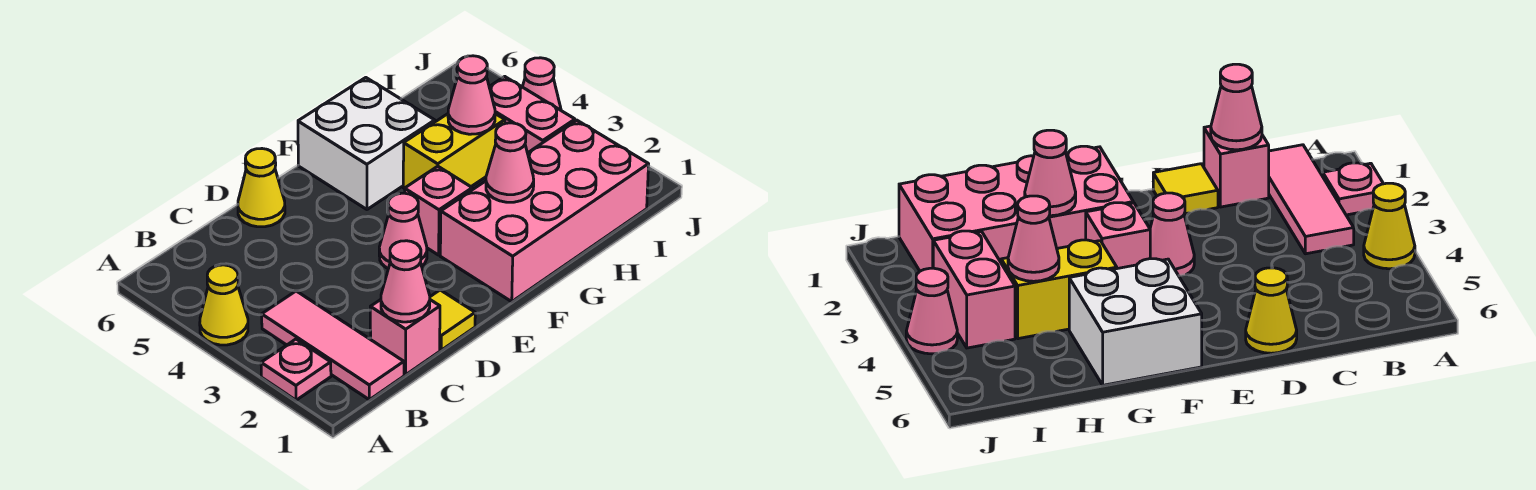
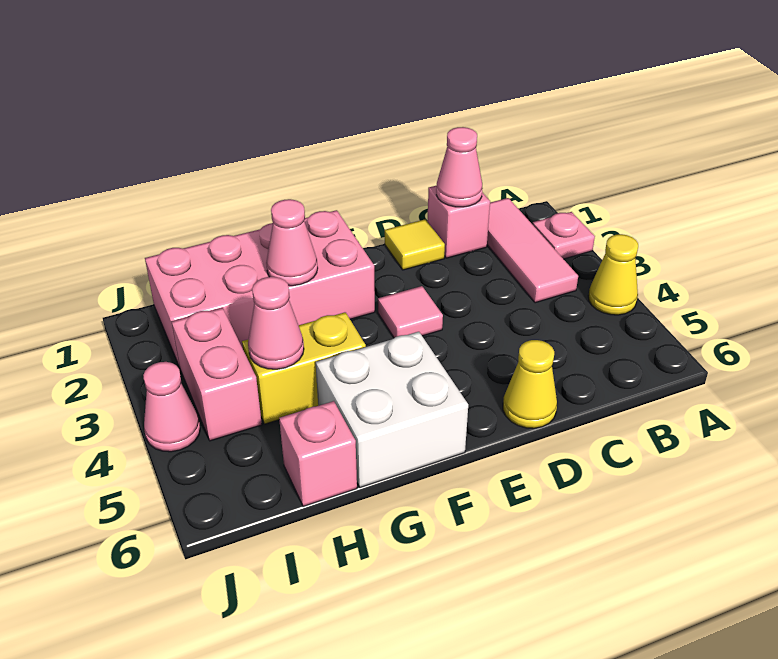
pink 1x1 cone [379,193,427,269] -> pink 1x1 tile [378,286,443,338]
pink 1x1 brick [405,166,472,255] -> pink 1x1 brick moved to [279,401,357,507]

